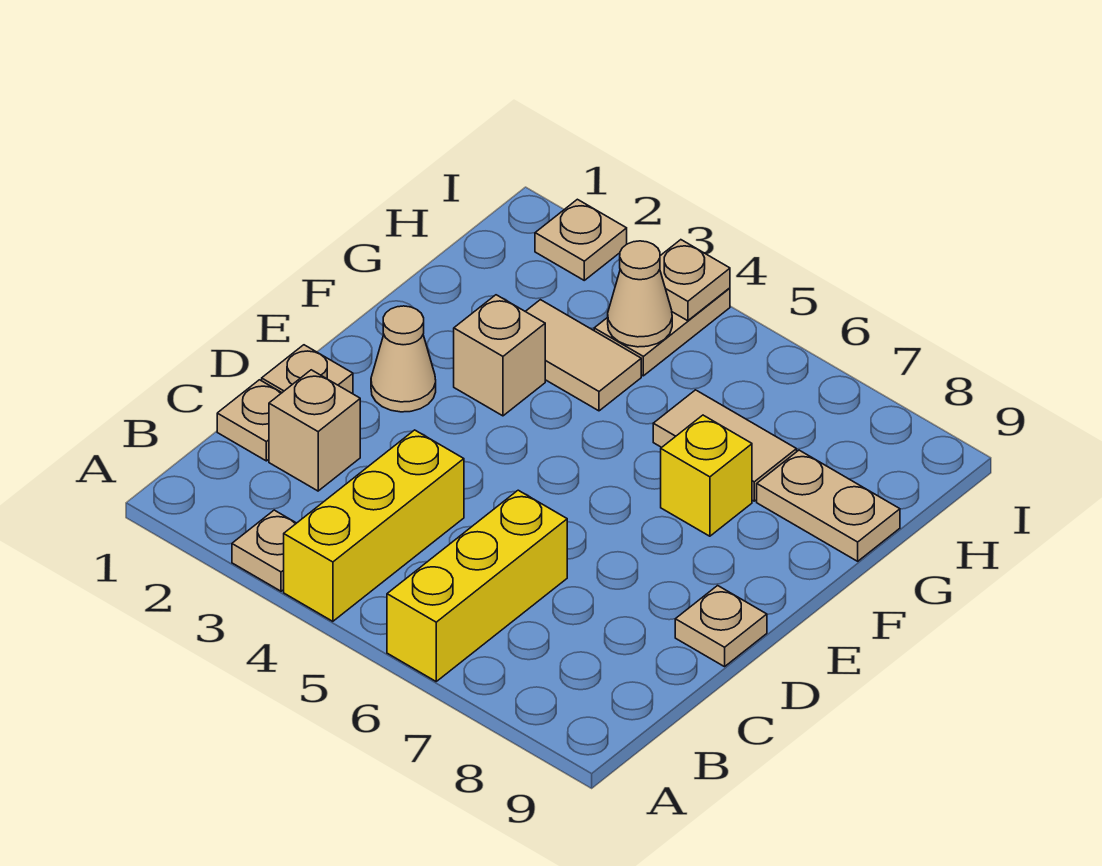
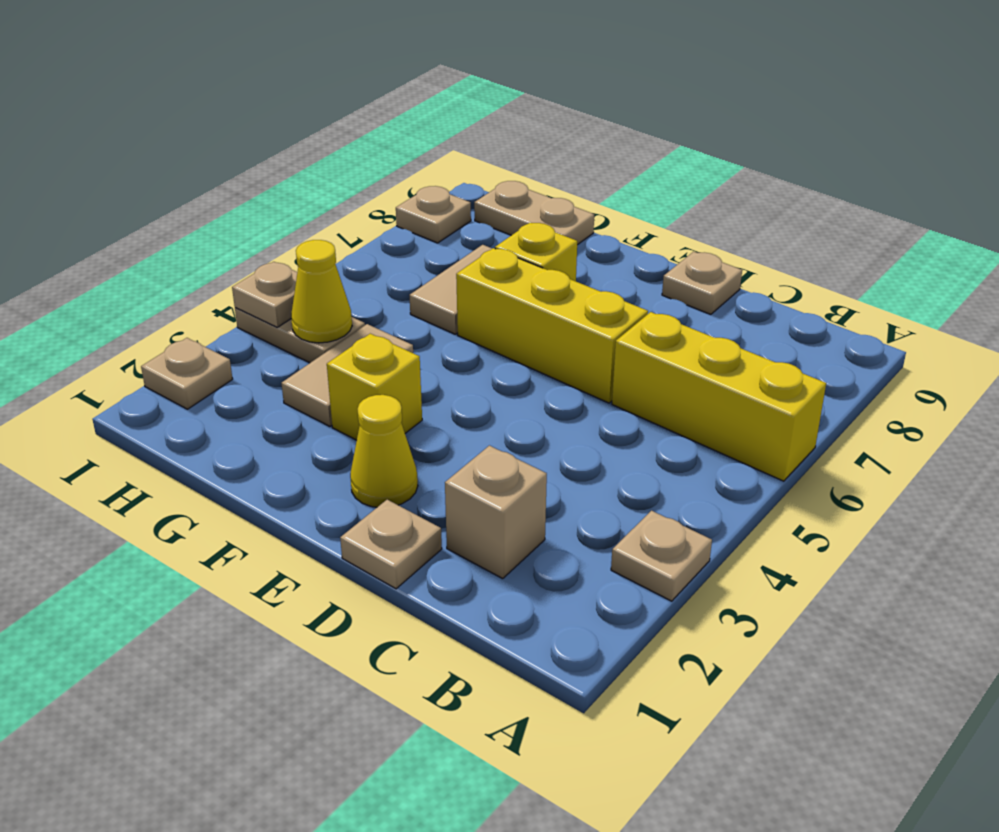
yellow 1x3 brick [284,430,464,621] -> yellow 1x3 brick moved to [456,248,648,403]
tan 1x1 plate [217,380,281,461] -> tan 1x1 plate moved to [396,186,471,243]
tan 1x1 cone [371,306,436,412] -> yellow 1x1 cone [350,395,418,507]
tan 1x1 brick [454,295,545,416] -> yellow 1x1 brick [327,334,422,440]
tan 1x2 plate [757,450,900,561] -> tan 1x2 plate turned to [474,181,594,245]
tan 1x1 cone [608,241,672,347] -> yellow 1x1 cone [291,240,352,343]

